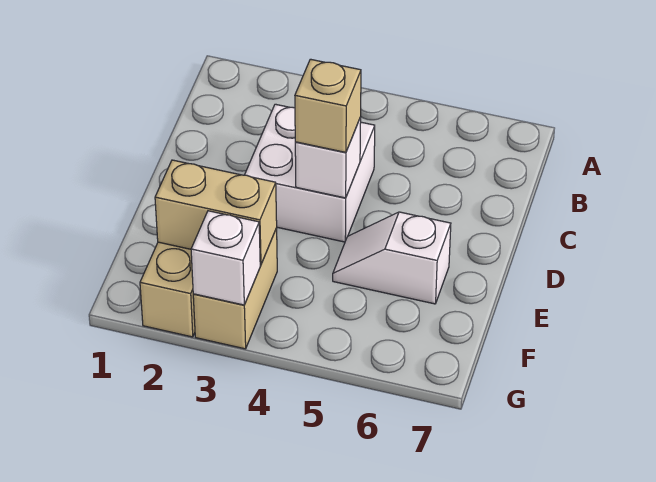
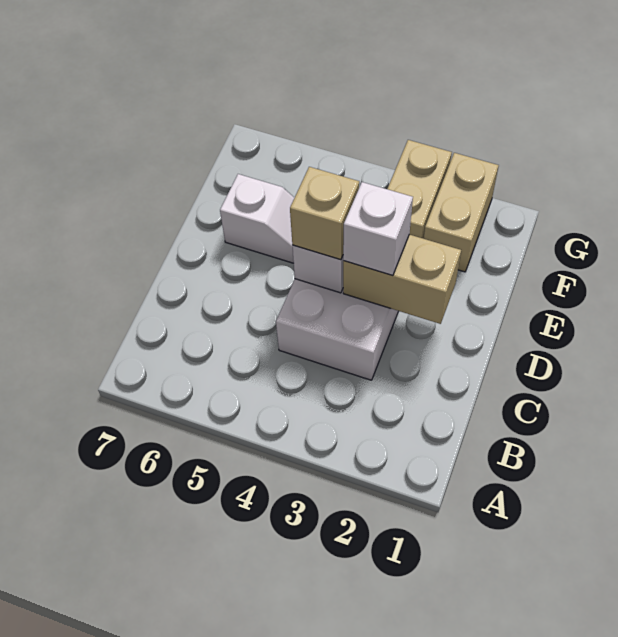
tan 1x2 brick [155,160,277,265] -> tan 1x2 brick moved to [343,235,461,324]
white 1x1 brick [191,211,260,305] -> white 1x1 brick moved to [343,182,413,276]

